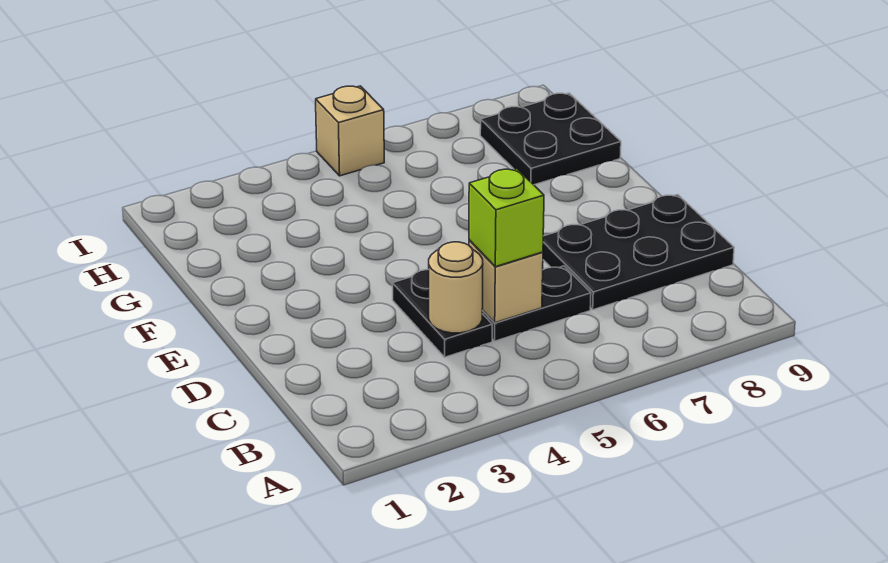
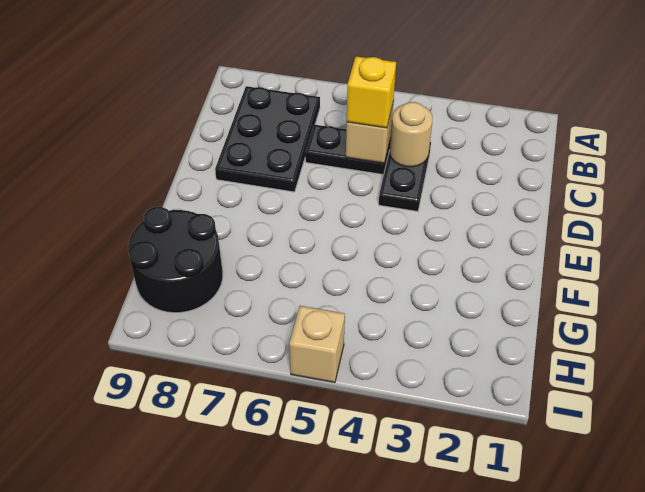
lime 1x1 brick [469,169,544,267] -> yellow 1x1 brick [347,56,396,128]
black 2x3 plate [543,195,734,310] -> black 2x3 plate turned to [215,86,320,192]
black 2x2 plate [480,93,621,185] -> black 2x2 round brick [128,207,223,313]

